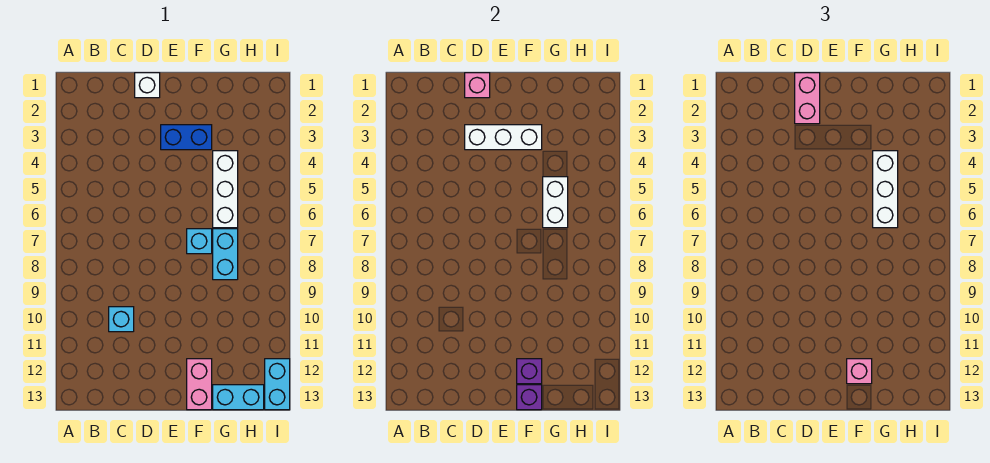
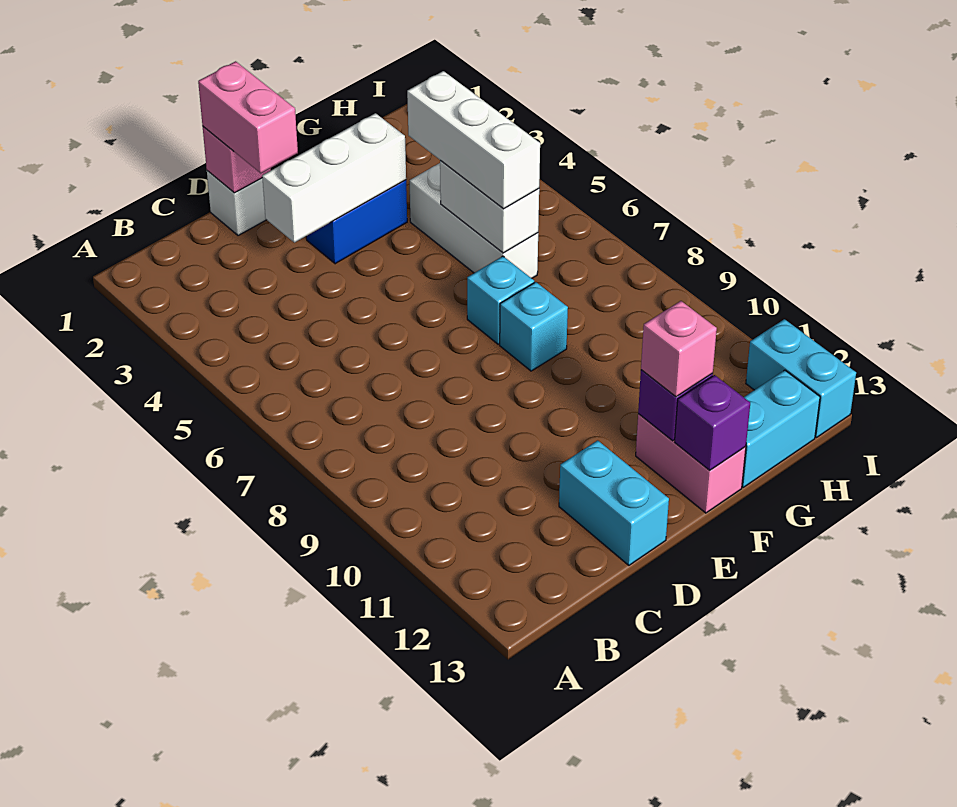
cyan 1x1 brick [109,307,134,332] -> cyan 1x1 brick moved to [500,282,568,371]
cyan 1x2 brick [213,229,238,280] -> cyan 1x2 brick moved to [559,440,669,565]

